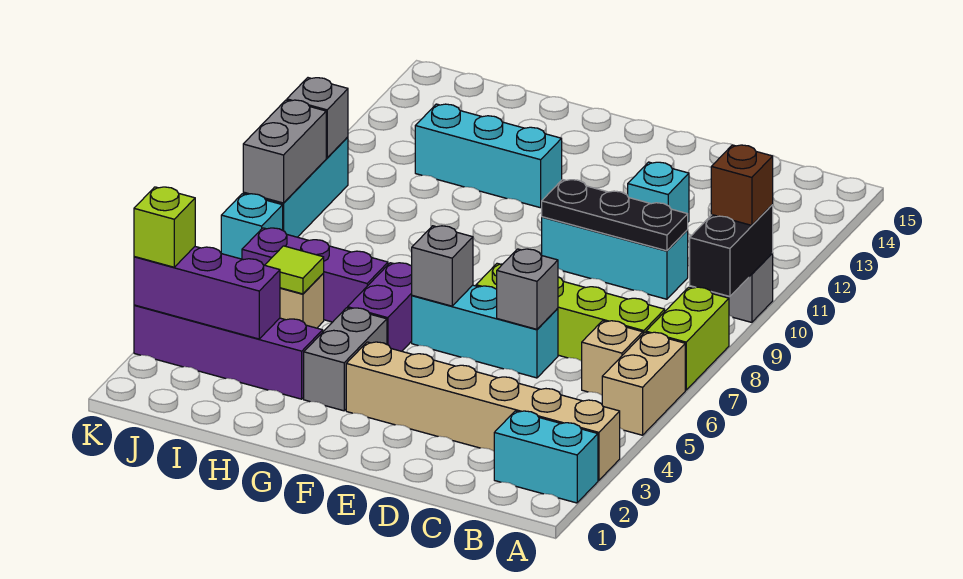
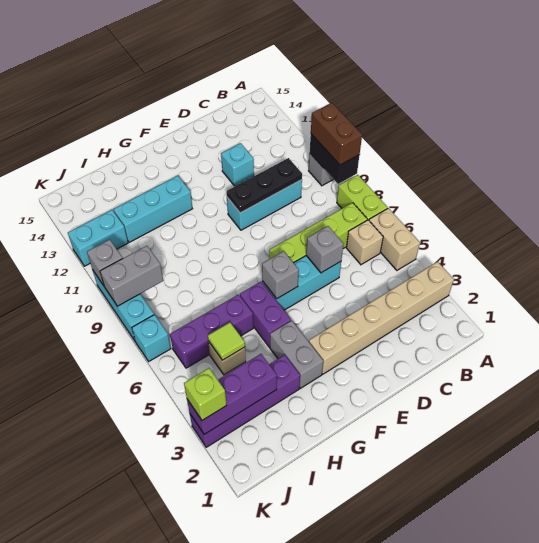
cyan 1x2 brick [494,411,598,503] -> cyan 1x2 brick moved to [68,210,128,266]
brown 1x1 brick [711,145,773,225] -> brown 1x2 brick [311,103,362,165]
grey 1x2 brick [243,100,326,203] -> grey 1x2 brick turned to [100,246,164,306]

